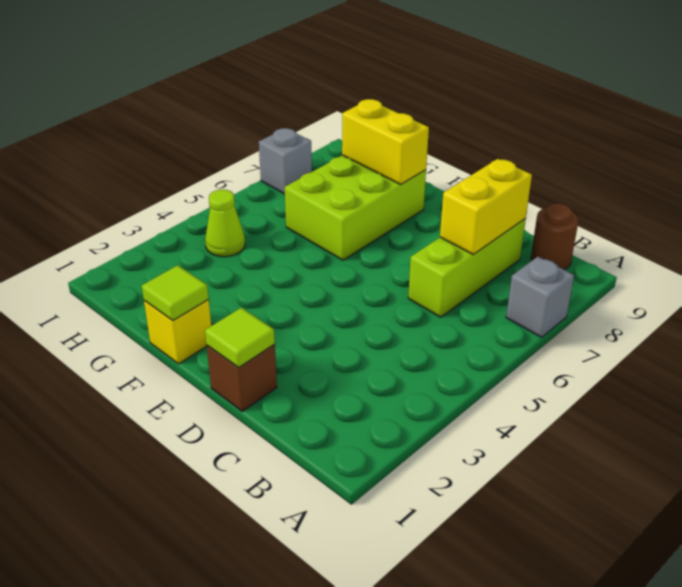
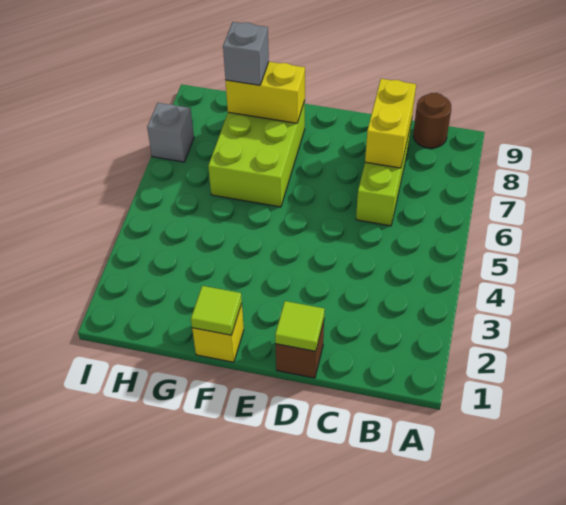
grey 1x1 brick [506,257,574,337] -> grey 1x1 brick moved to [223,22,269,85]
lime 1x1 cone [205,190,245,257] -> none

